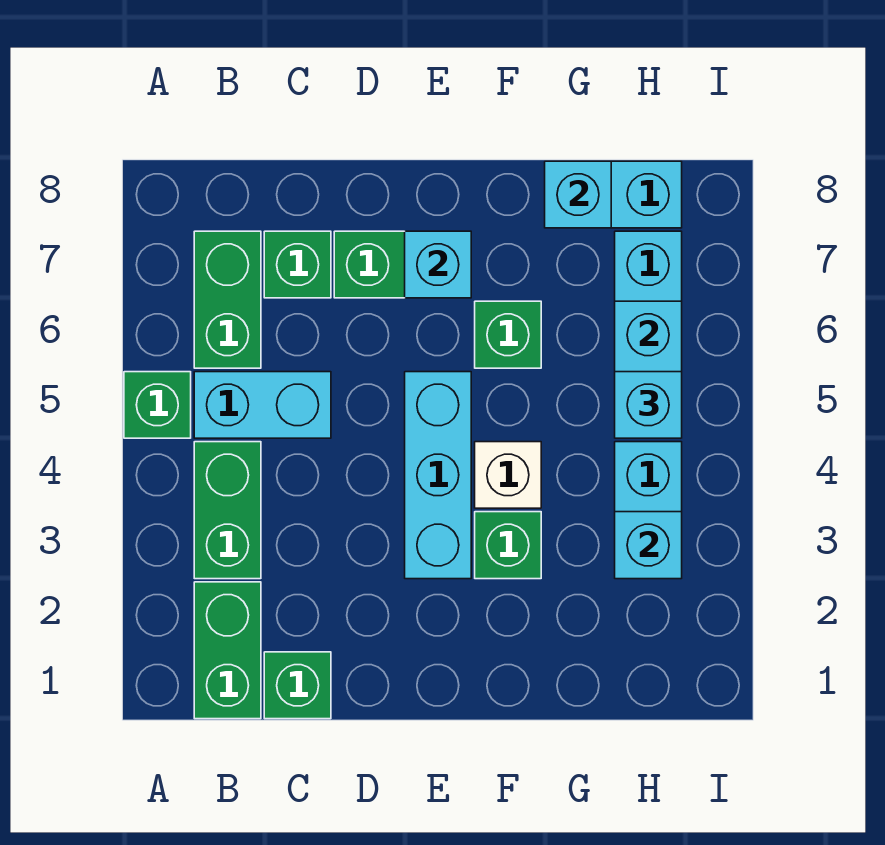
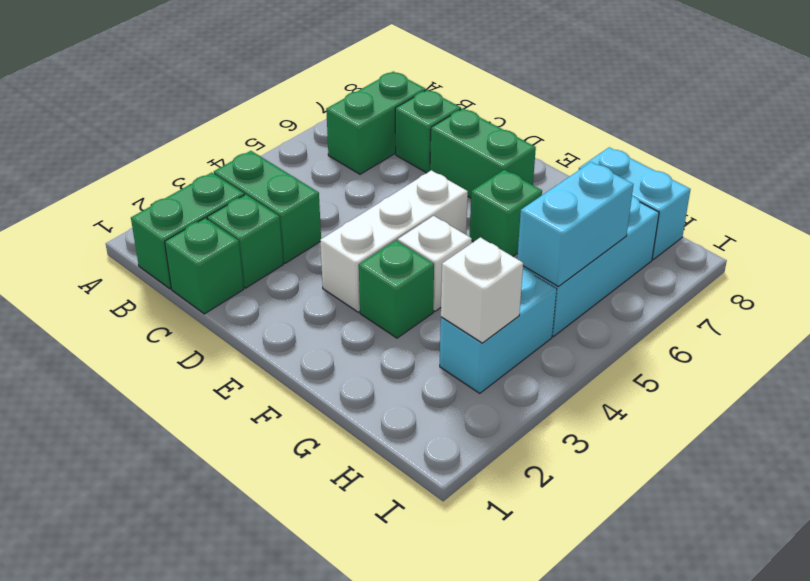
green 1x1 brick [124,372,191,438] -> green 1x1 brick moved to [207,195,283,288]
green 1x2 brick [194,442,261,579] -> green 1x2 brick turned to [214,151,321,263]
cyan 1x2 brick [194,372,331,438] -> none
cyan 1x3 brick [405,372,471,579] -> white 1x3 brick [320,170,468,312]
cyan 1x1 brick [405,231,471,298] -> none
cyan 1x1 brick [545,161,611,228] -> none
cyan 1x1 brick [615,512,682,579] -> white 1x1 brick [441,237,523,343]
cyan 1x1 brick [615,372,682,438] -> none

